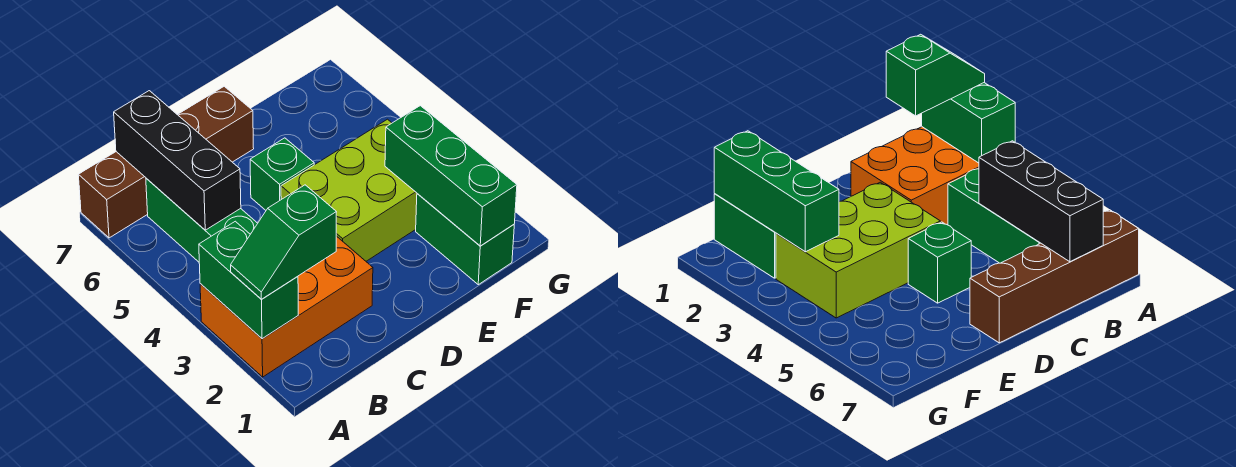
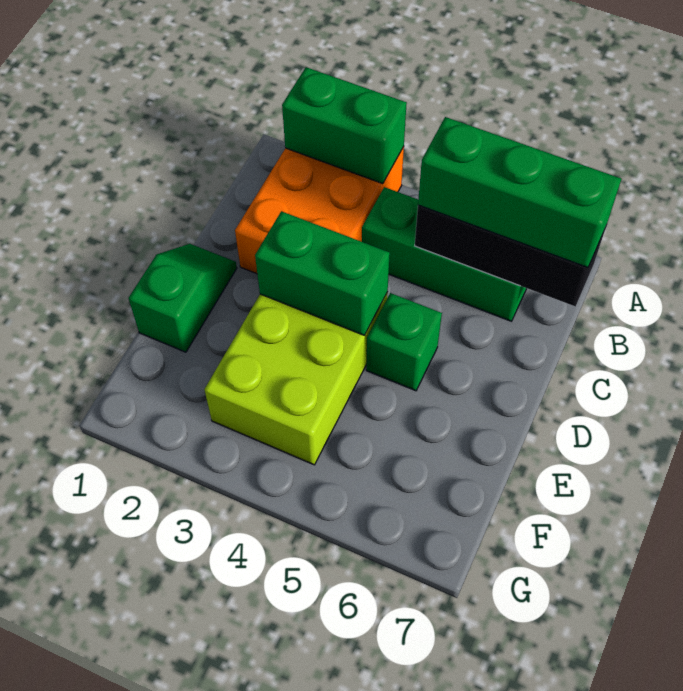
green 1x2 slope [231,185,336,299] -> green 1x2 slope moved to [128,244,237,352]
brown 1x4 brick [78,86,254,238] -> none
green 1x2 brick [416,194,514,285] -> green 1x2 brick moved to [255,211,390,335]
green 1x3 brick [385,106,517,246] -> green 1x3 brick moved to [418,117,621,267]

